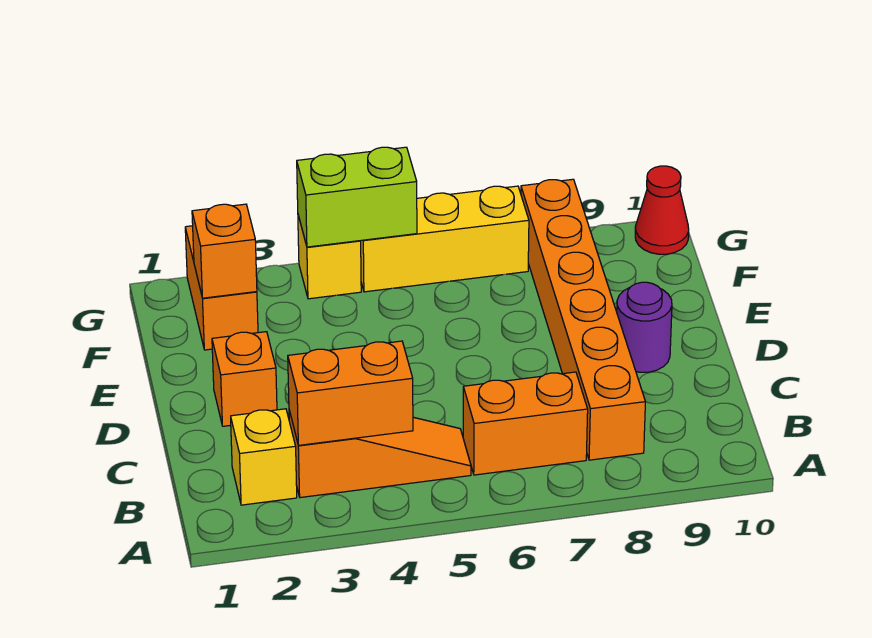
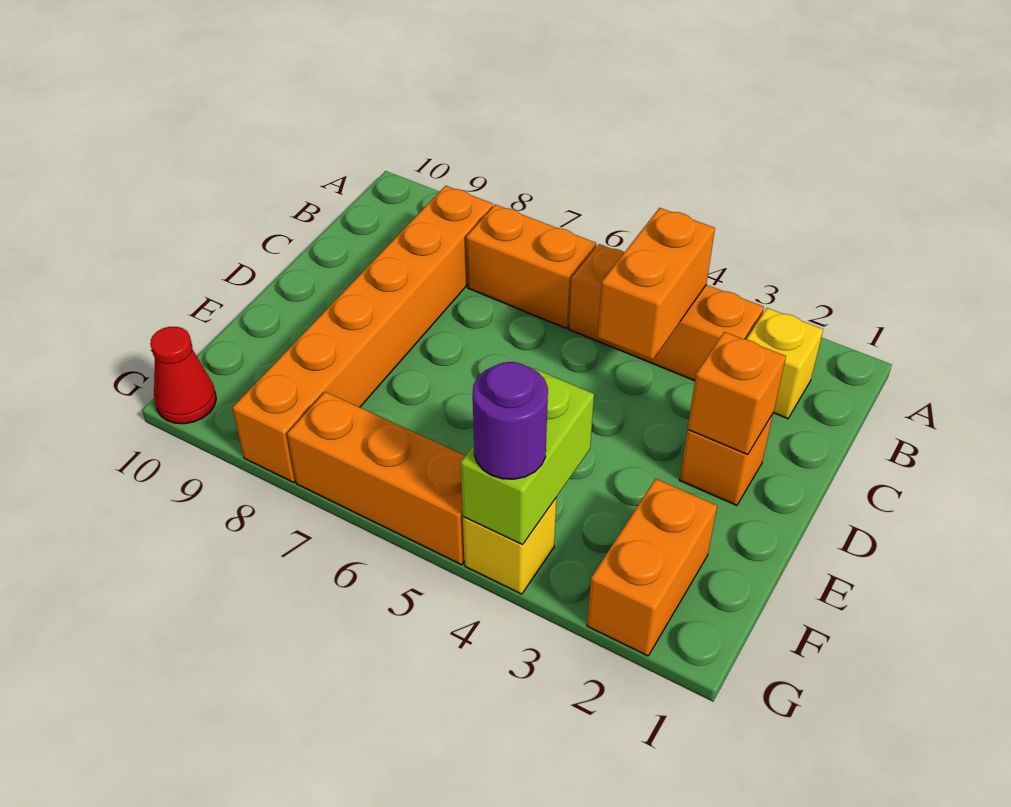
orange 1x3 slope [289,410,471,498] -> orange 1x3 brick [569,244,764,381]
orange 1x2 brick [288,341,413,445] -> orange 1x2 brick turned to [598,208,715,360]
purple 1x1 round brick [617,282,672,372] -> purple 1x1 round brick moved to [473,362,548,479]
orange 1x1 brick [192,204,257,298] -> orange 1x1 brick moved to [688,332,786,455]
lime 1x2 brick [297,147,417,247] -> lime 1x2 brick turned to [461,369,594,545]
yellow 1x3 brick [361,186,529,292] -> orange 1x3 brick [287,392,465,565]

